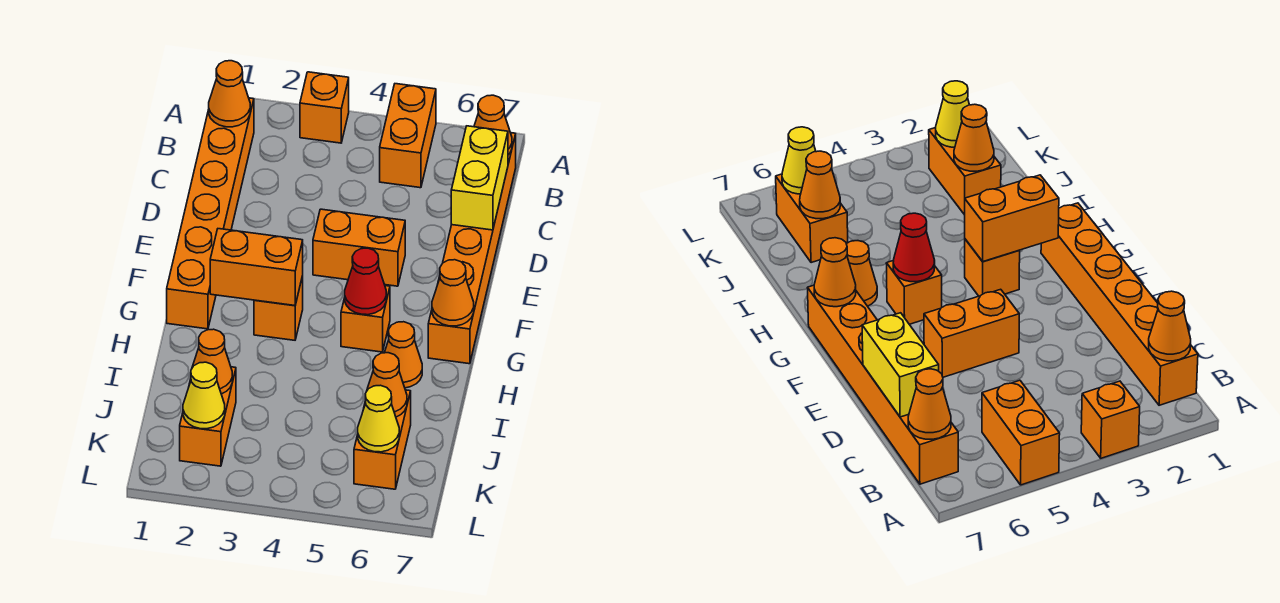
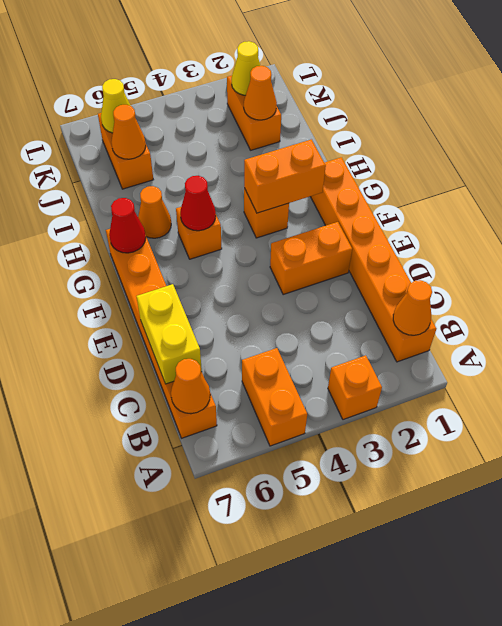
orange 1x2 brick [313,209,405,286] -> orange 1x2 brick moved to [270,222,352,295]
orange 1x1 cone [432,260,474,326] -> red 1x1 cone [109,198,146,253]

